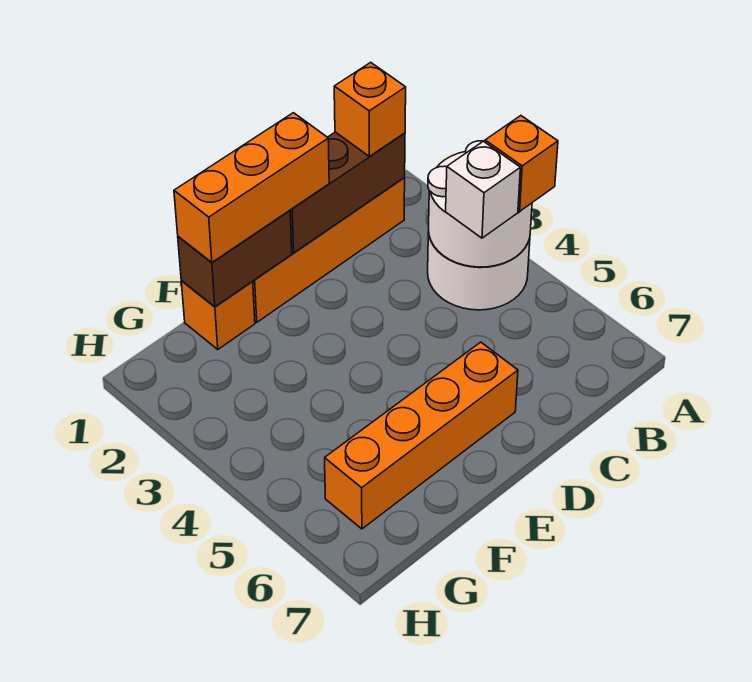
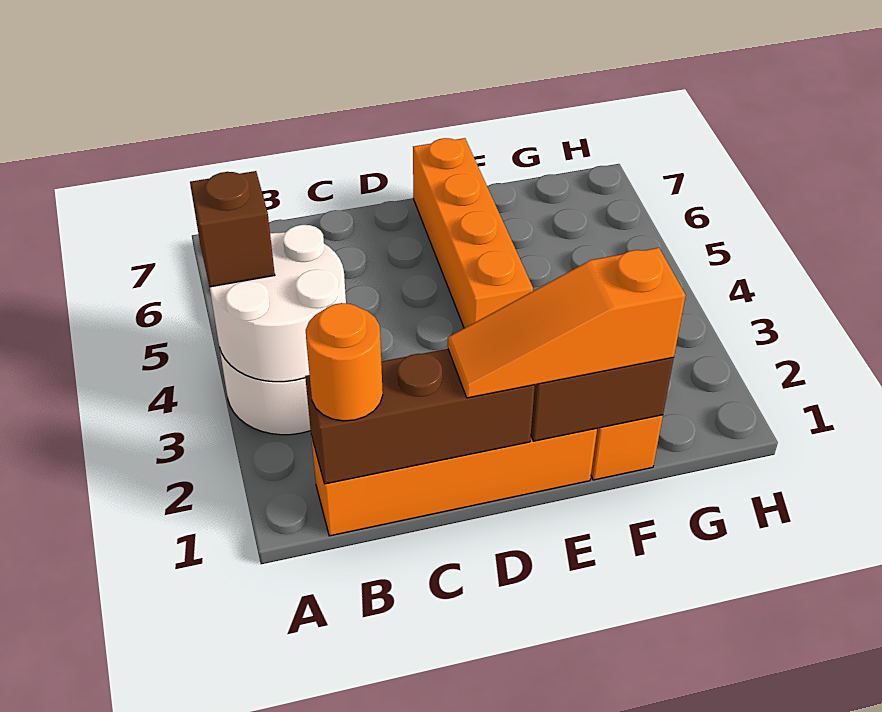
orange 1x1 brick [485,116,558,211] -> brown 1x1 brick [190,171,275,287]
orange 1x1 brick [334,62,406,156] -> orange 1x1 round brick [306,303,383,421]
white 1x1 brick [446,141,520,238] -> none
orange 1x3 brick [174,113,329,262] -> orange 1x3 slope [448,248,686,398]
orange 1x4 brick [325,342,518,529] -> orange 1x4 brick turned to [413,138,533,328]

